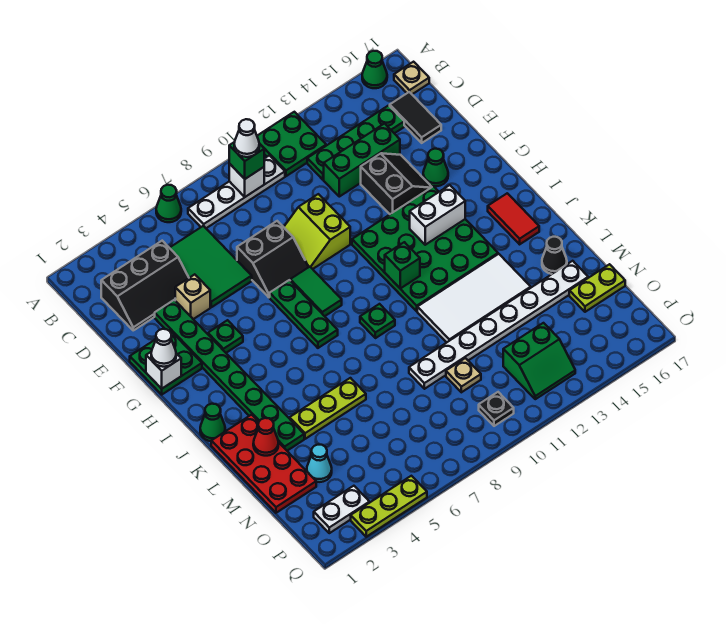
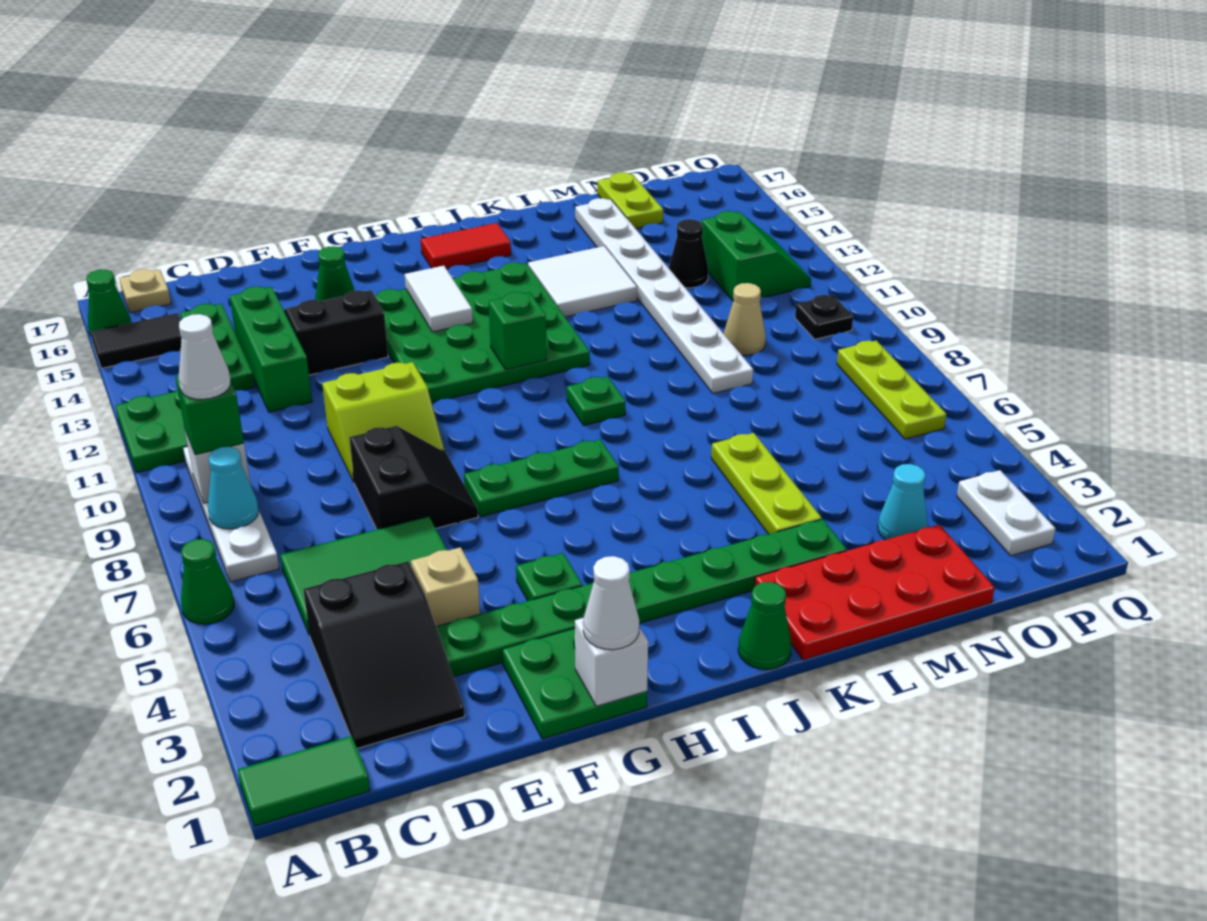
none -> cyan 1x1 cone [208,447,259,529]
black 2x3 slope [101,241,189,330] -> black 2x3 slope turned to [303,561,465,748]
green 1x4 plate [307,105,404,180] -> green 1x3 plate [180,304,255,390]
black 1x2 tile [390,92,441,143] -> black 1x2 tile moved to [91,313,182,368]
green 1x2 tile [290,267,342,316] -> green 1x2 tile moved to [238,736,370,826]
white 1x2 brick [410,185,465,245] -> white 1x2 tile [405,266,473,332]
white 2x4 tile [417,254,531,342] -> white 2x2 tile [528,246,637,317]
red 1x1 cone [253,418,278,456] -> none
black 1x1 cone [542,237,567,274] -> black 1x1 cone moved to [669,219,708,288]
tan 1x1 plate [446,358,481,392] -> tan 1x1 cone [724,283,766,355]
lime 1x3 plate [351,476,427,537] -> lime 1x3 plate moved to [837,340,946,439]

